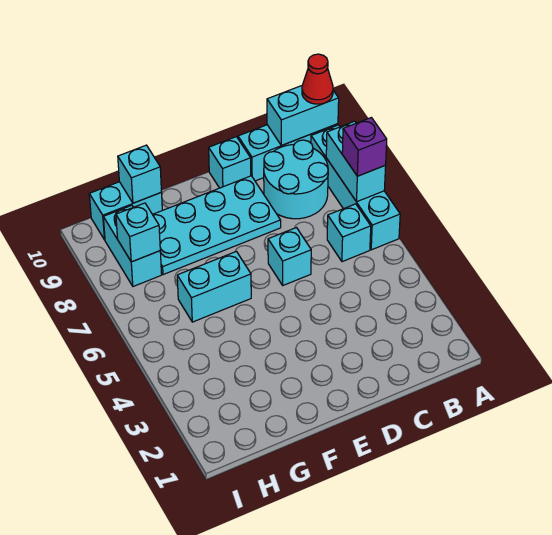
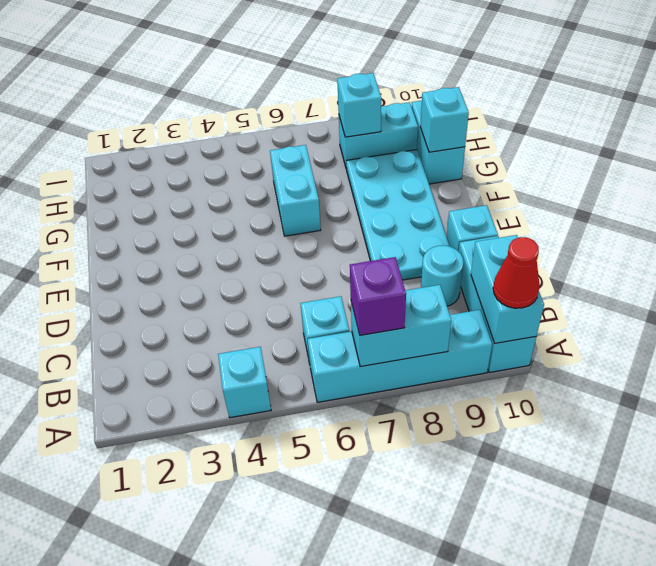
cyan 2x2 round brick [264,140,328,219] -> cyan 1x1 round brick [421,246,464,306]
cyan 1x1 brick [268,228,311,285] -> cyan 1x1 brick moved to [218,347,271,418]

